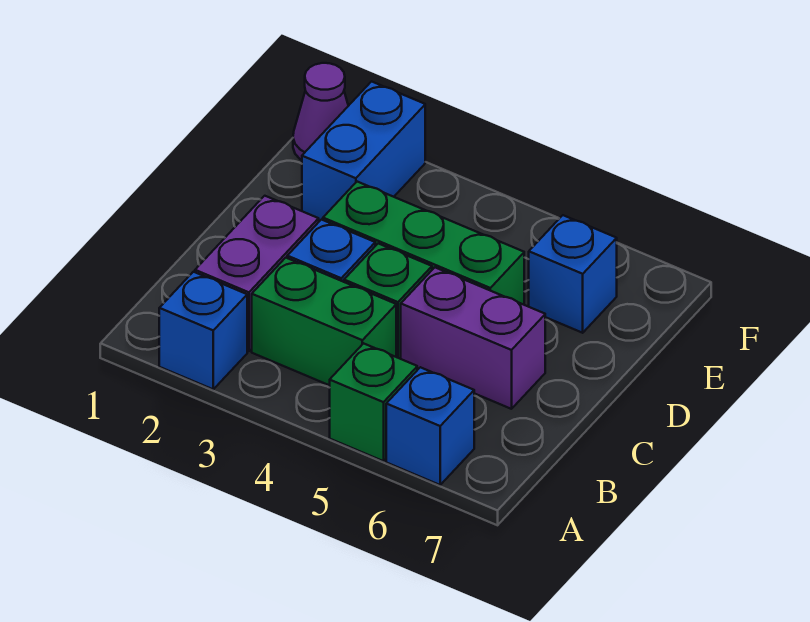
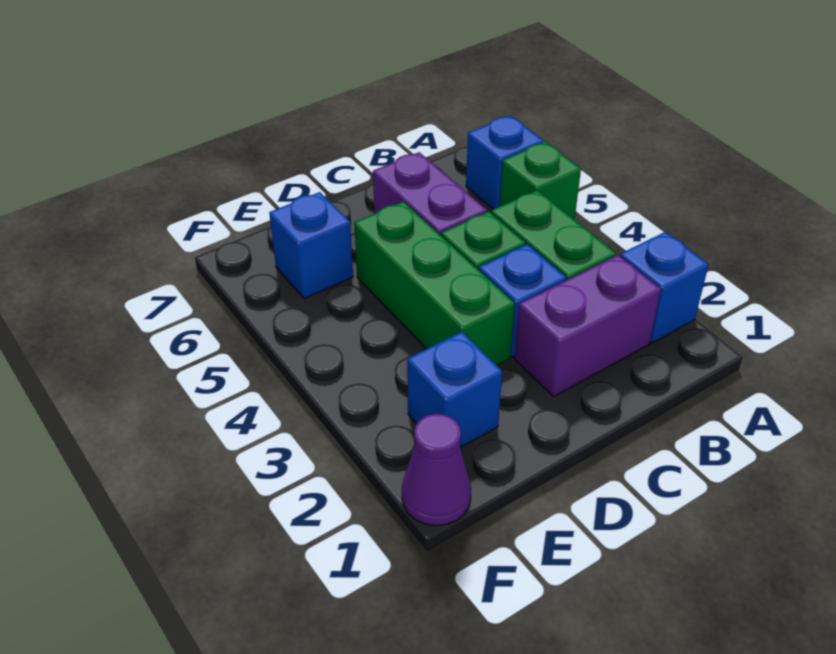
blue 1x2 brick [302,81,425,221] -> blue 1x1 brick [407,332,502,447]

